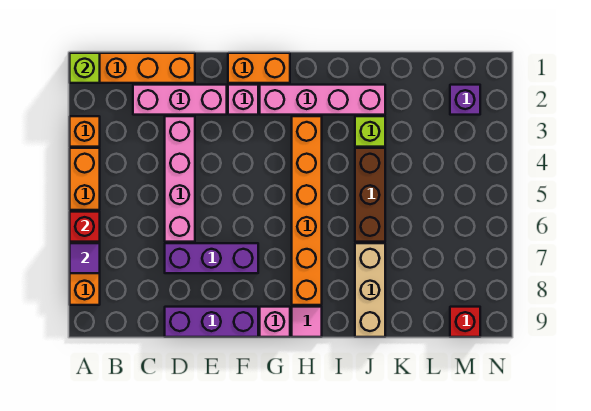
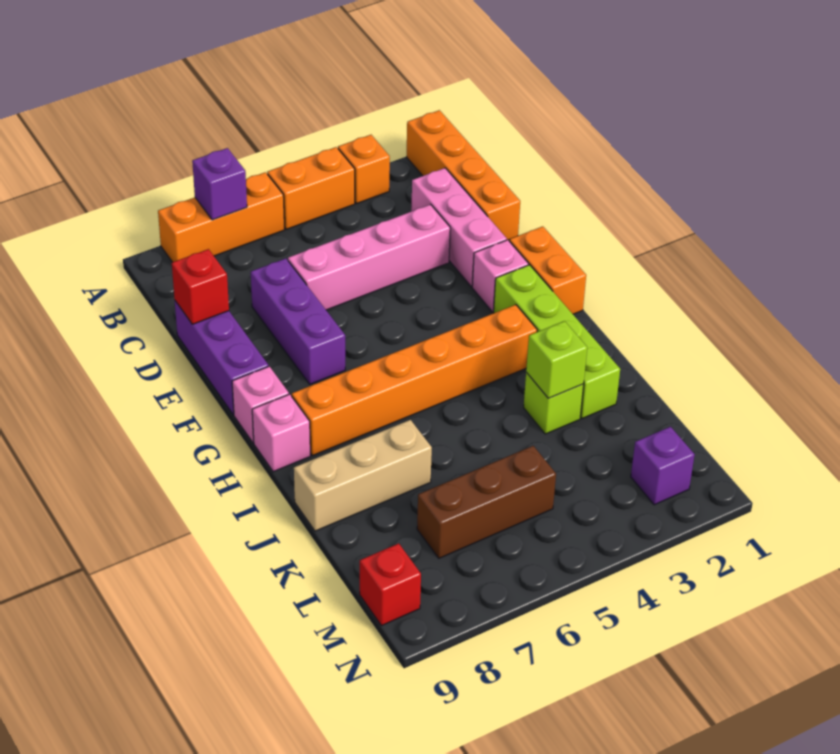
lime 1x1 brick [70,53,100,83] -> lime 1x1 brick moved to [526,321,587,398]
red 1x1 brick [70,212,100,242] -> red 1x1 brick moved to [172,249,229,324]
purple 1x1 tile [70,243,100,273] -> purple 1x1 brick [192,148,247,220]
pink 1x4 brick [260,85,385,115] -> lime 1x4 brick [494,265,620,418]
pink 1x1 tile [292,307,322,337] -> pink 1x1 brick [252,394,310,472]
brown 1x3 brick [355,148,385,242] -> brown 1x3 brick moved to [417,446,556,558]

